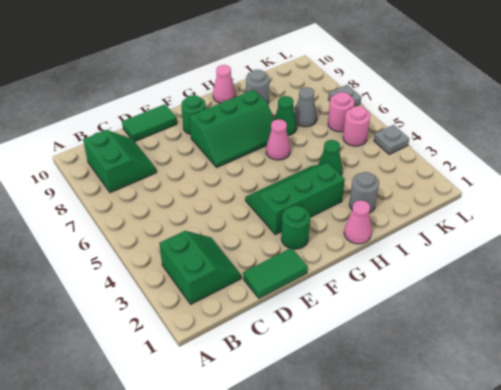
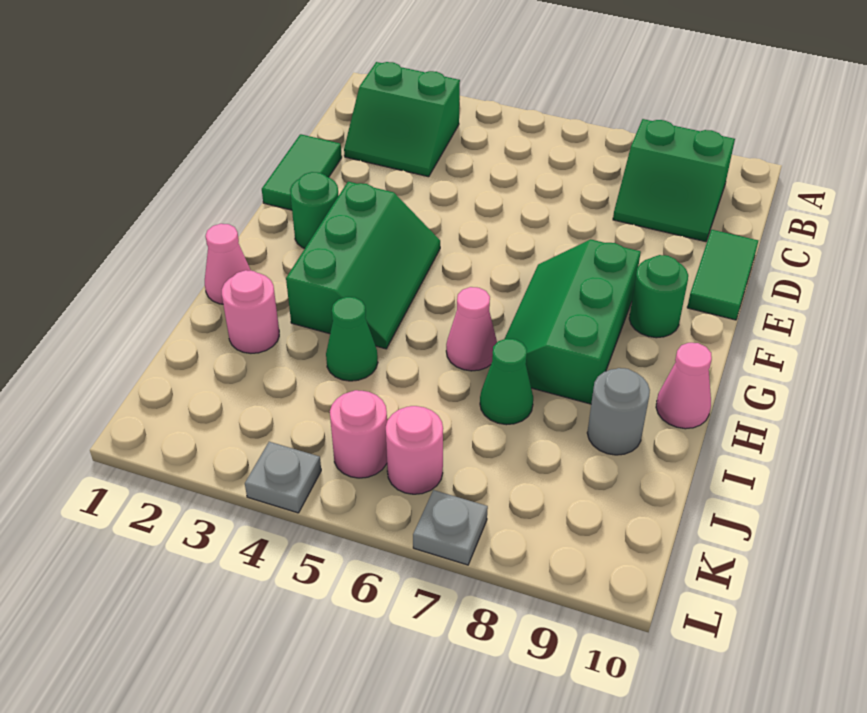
grey 1x1 round brick [349,172,379,213] -> pink 1x1 round brick [222,270,279,353]
grey 1x1 cone [294,87,317,127] -> none

